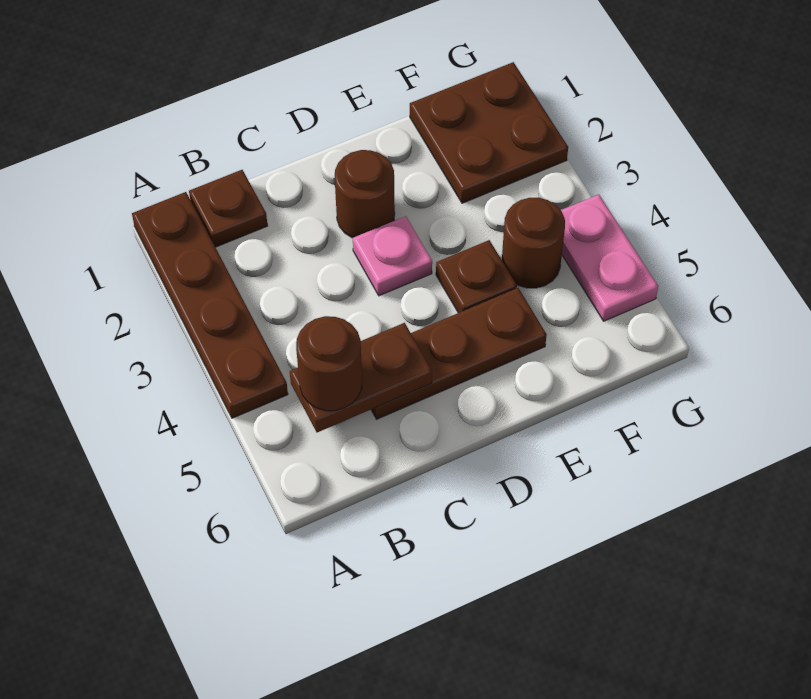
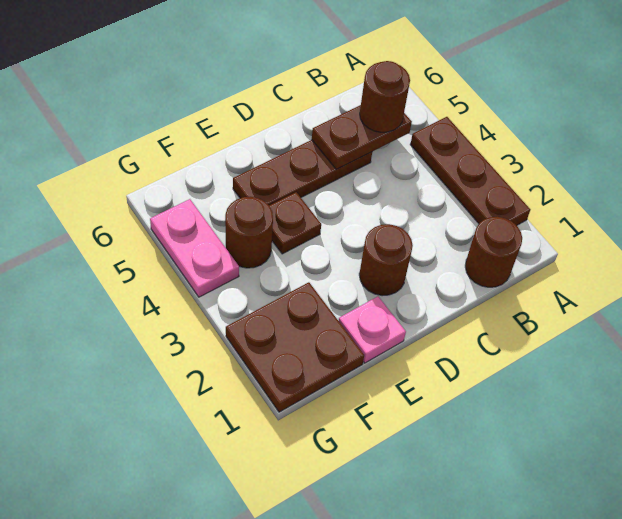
brown 1x4 plate [132,192,288,418] -> brown 1x3 plate [410,117,531,225]
brown 1x1 plate [189,170,268,247] -> brown 1x1 round brick [465,217,522,287]
pink 1x1 plate [353,216,432,296] -> pink 1x1 plate moved to [339,297,406,363]

